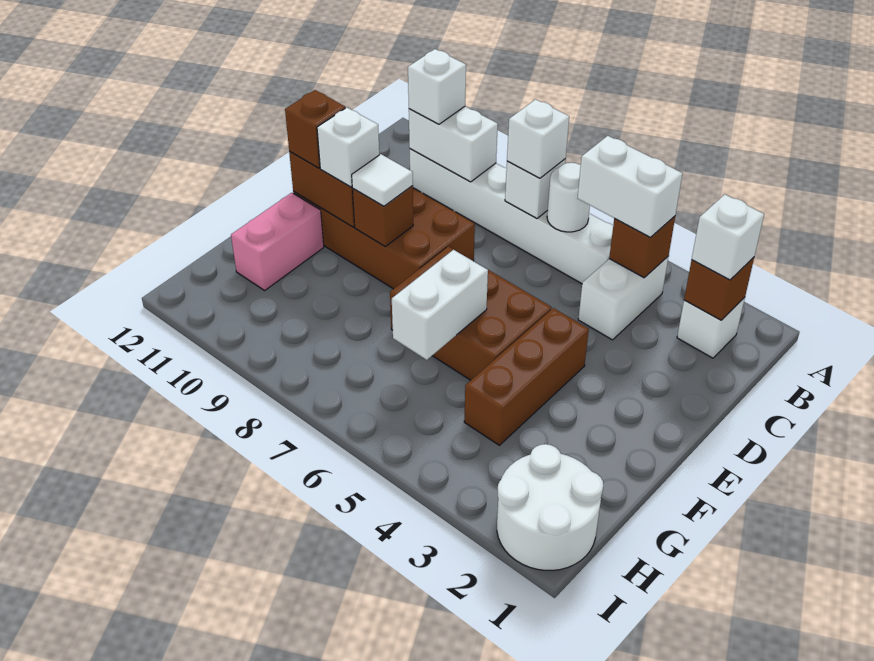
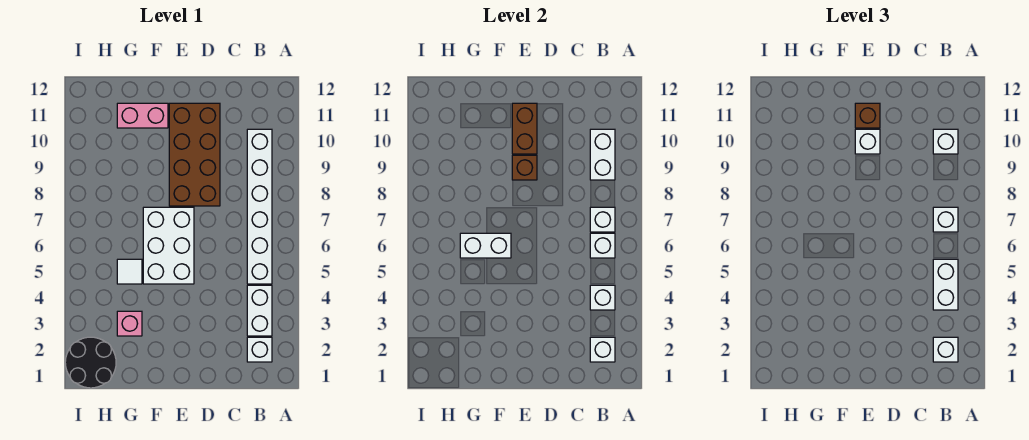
brown 1x1 brick [684,257,754,320] -> white 1x1 brick [590,337,615,362]
white 1x2 brick [578,257,668,340] -> white 1x2 brick turned to [247,285,272,336]
brown 1x1 brick [609,216,675,278] -> white 1x1 brick [590,285,615,310]
white 1x1 round brick [547,163,590,232] -> white 1x1 brick [590,233,615,258]
brown 1x3 brick [464,308,589,445] -> none
brown 2x3 brick [390,246,552,380] -> white 2x3 brick [143,207,194,284]
white 1x1 tile [352,154,413,206] -> white 1x1 tile moved to [117,259,142,284]
none -> pink 1x1 brick [117,311,142,336]
white 2x2 round brick [497,444,603,571] -> black 2x2 round brick [65,337,116,388]

